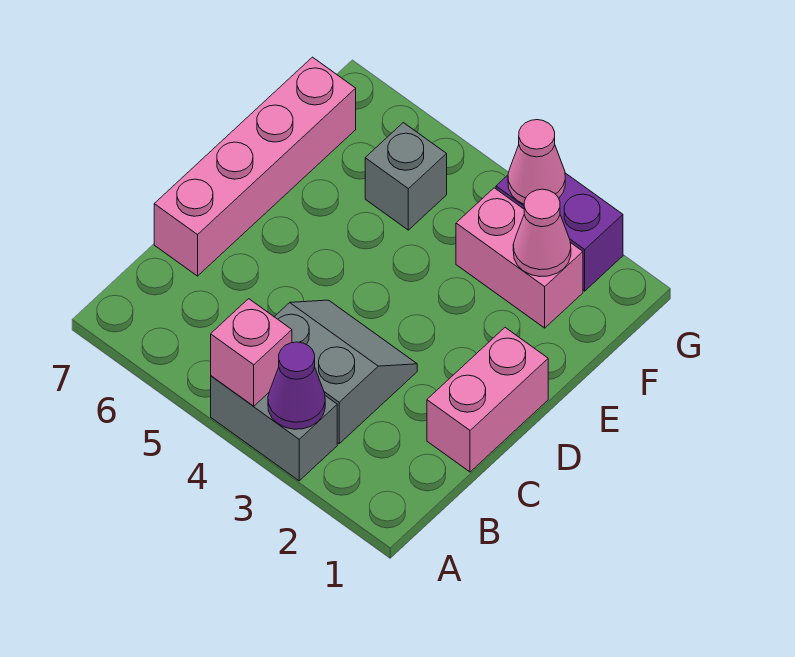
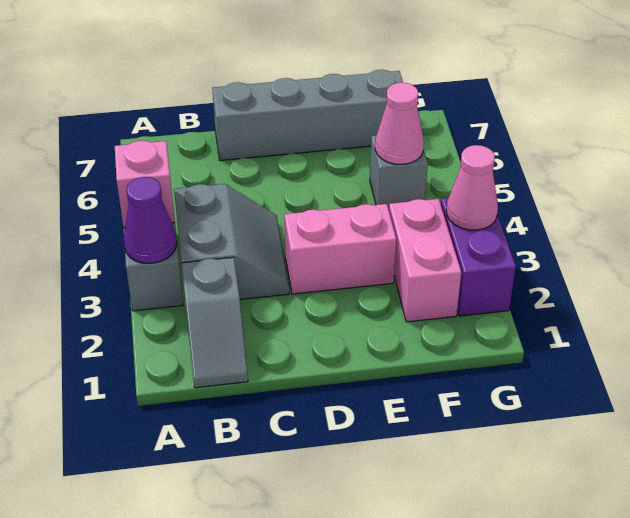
none -> grey 1x2 slope [182,257,248,388]
pink 1x2 brick [427,328,548,472] -> pink 1x2 brick moved to [284,204,396,294]
pink 1x4 brick [154,57,356,276] -> grey 1x4 brick [212,70,403,161]
pink 1x1 cone [513,189,571,277] -> pink 1x1 cone moved to [375,83,424,164]

